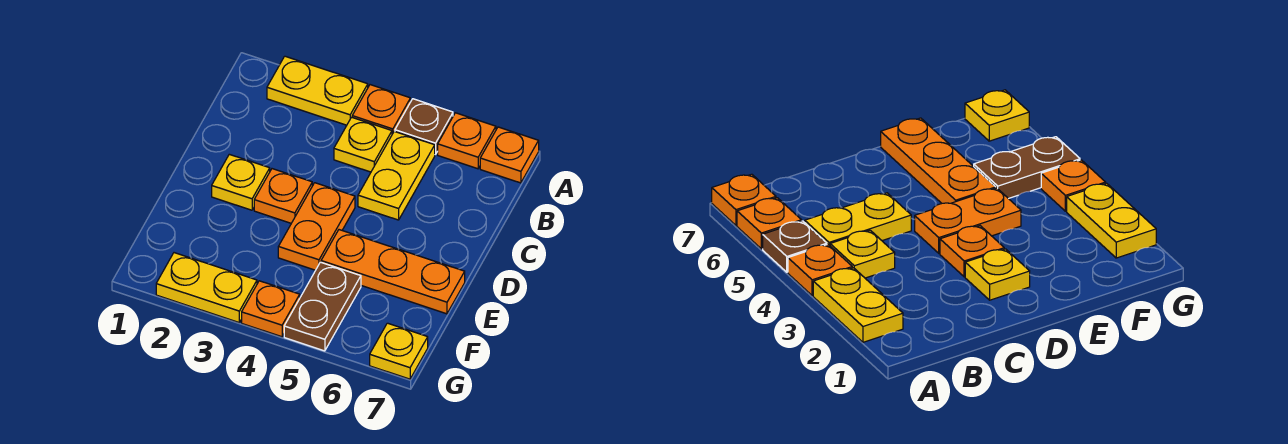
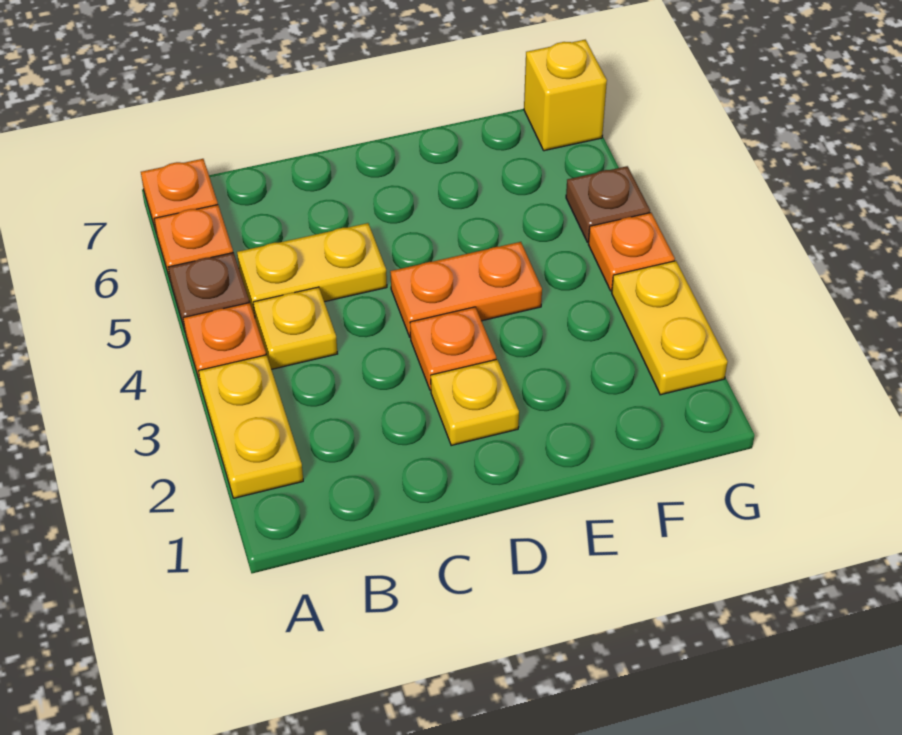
orange 1x3 plate [321,230,465,314] -> none
brown 1x2 plate [284,262,361,351] -> brown 1x1 plate [566,166,650,242]
yellow 1x1 plate [370,323,428,379] -> yellow 1x1 brick [524,40,607,151]

